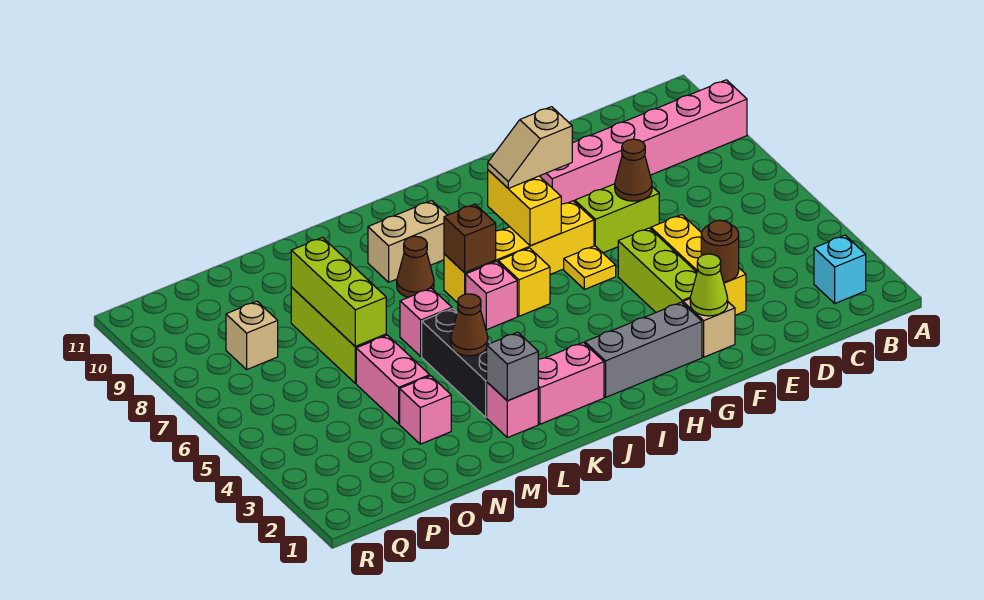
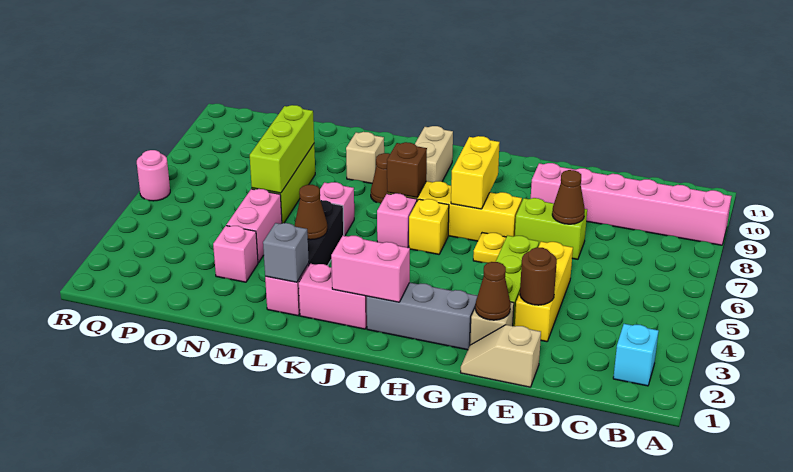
lime 1x1 cone [690,254,728,316] -> brown 1x1 cone [475,262,511,320]
tan 1x2 slope [488,107,572,188] -> tan 1x2 slope moved to [460,325,541,387]
none -> pink 1x2 brick [331,236,410,302]
tan 1x2 brick [368,201,447,282] -> tan 1x2 brick turned to [415,126,453,182]
tan 1x1 brick [226,301,278,369] -> tan 1x1 brick moved to [346,132,384,183]
none -> pink 1x1 round brick [137,150,170,201]

